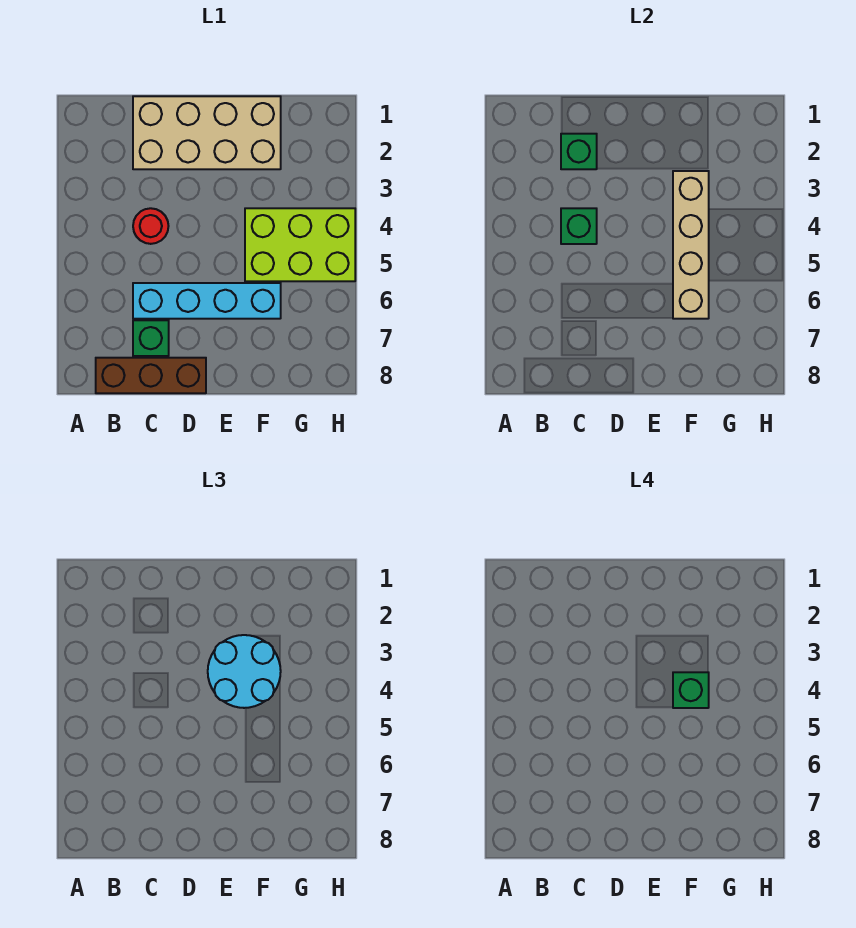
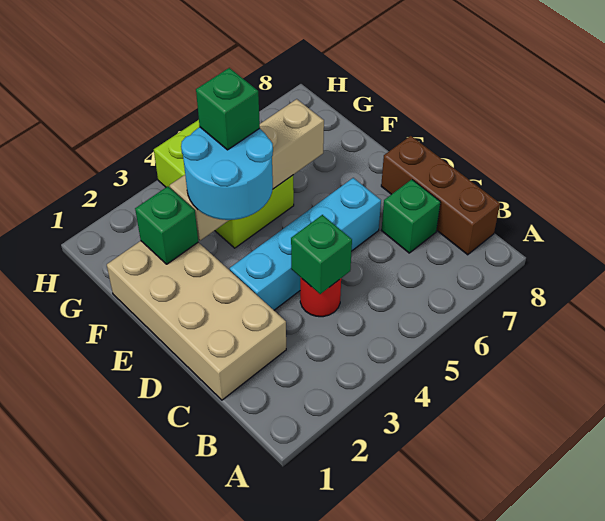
green 1x1 brick [561,134,597,169] -> green 1x1 brick moved to [135,186,198,264]
cyan 1x4 brick [133,283,281,319] -> cyan 1x4 brick turned to [230,178,381,310]

